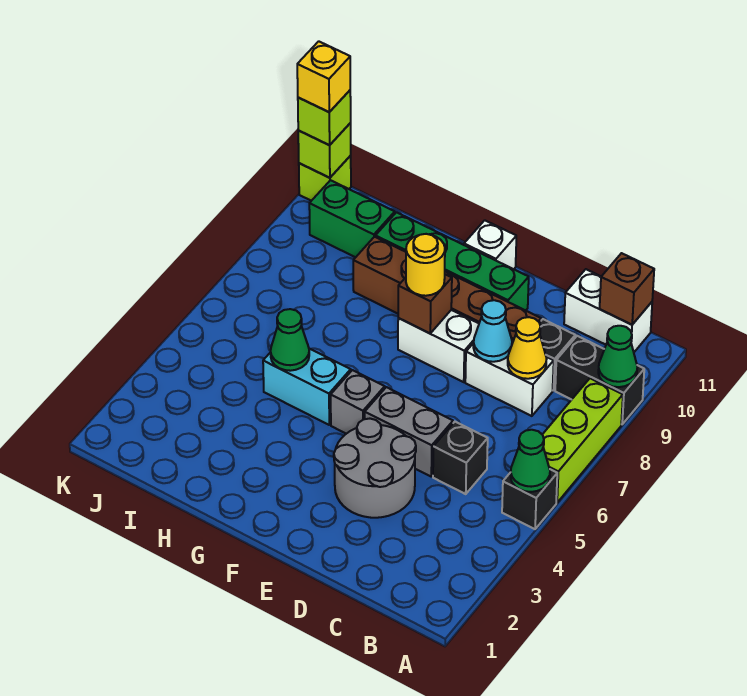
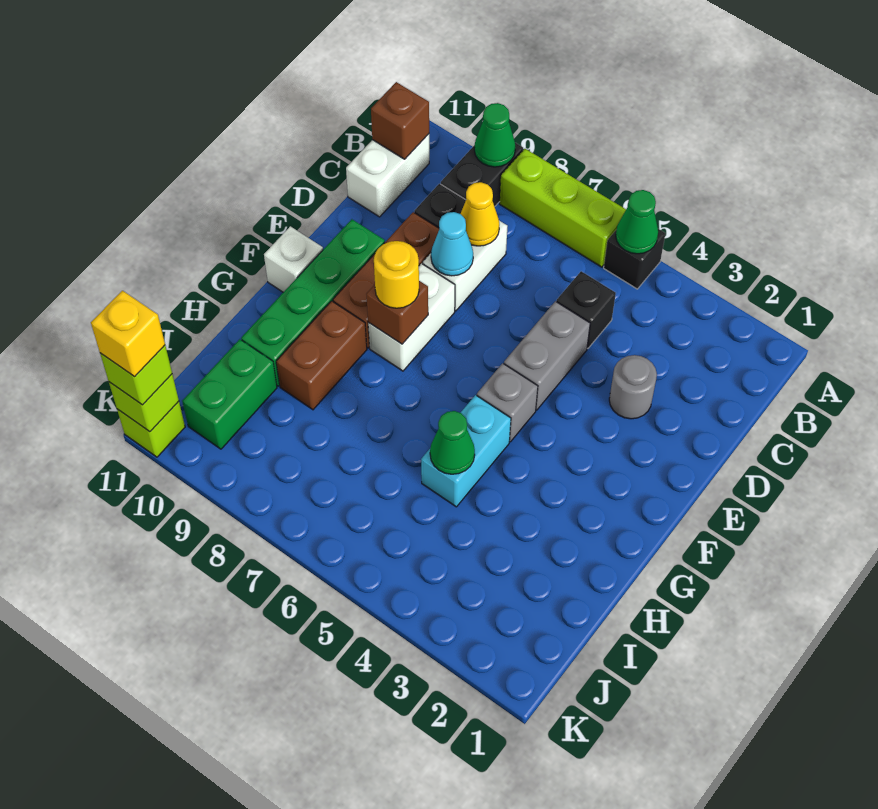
grey 2x2 round brick [334,419,416,518] -> grey 1x1 round brick [609,355,657,419]

